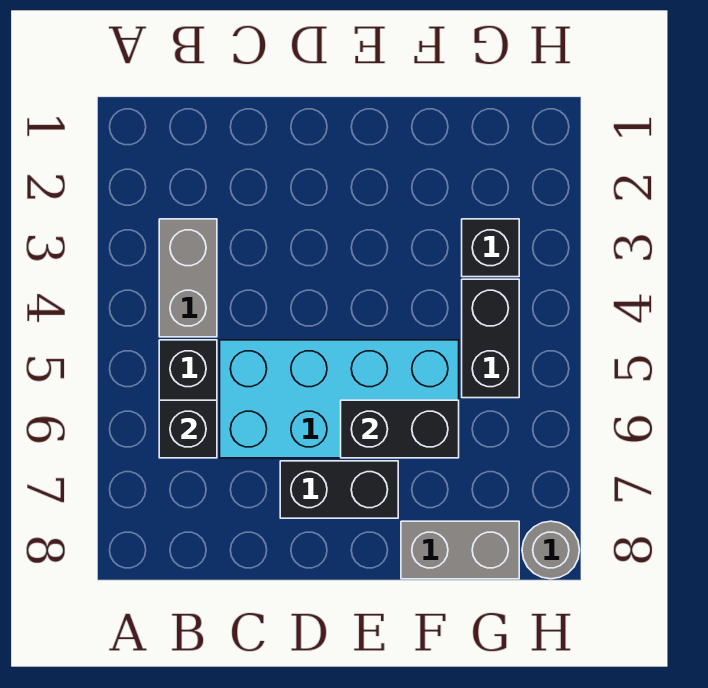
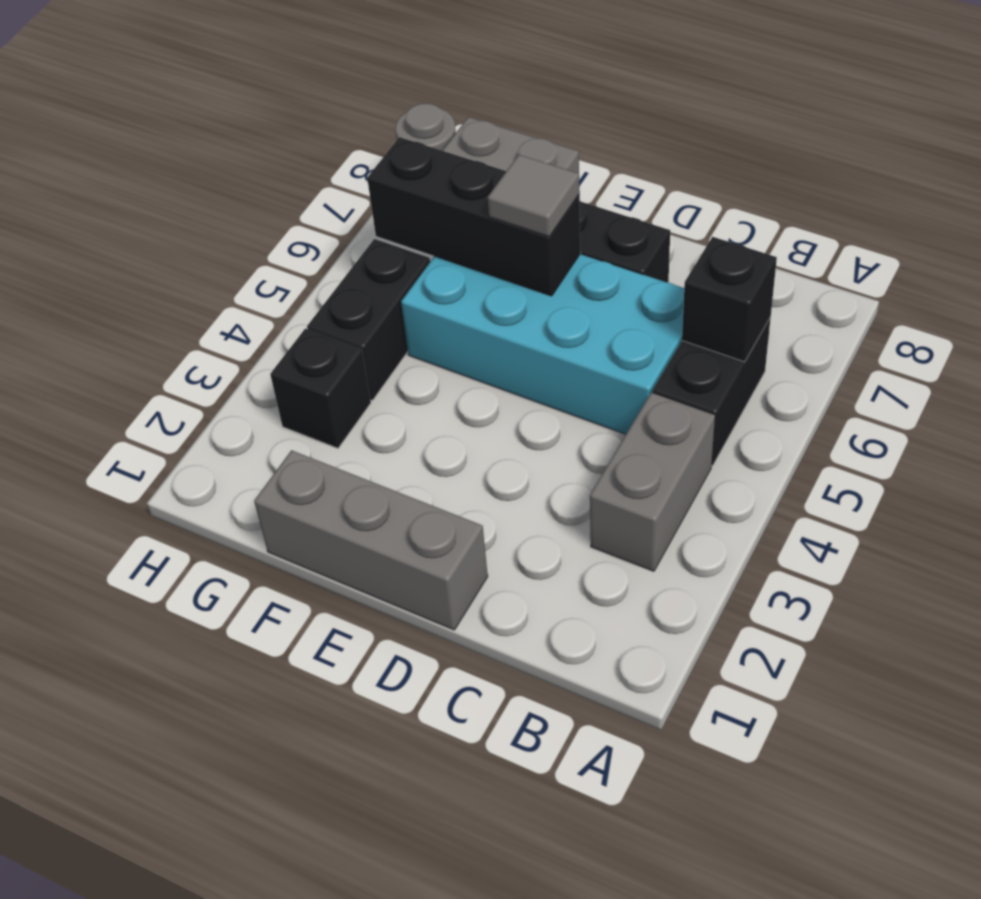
none -> grey 1x3 brick [254,450,488,630]
black 1x2 brick [341,400,459,458] -> black 1x3 brick [367,137,581,296]
none -> grey 1x1 tile [488,155,579,237]

